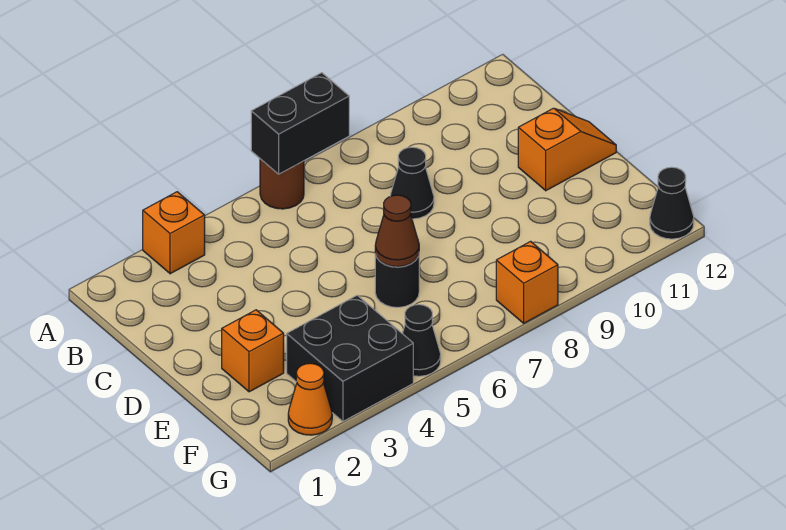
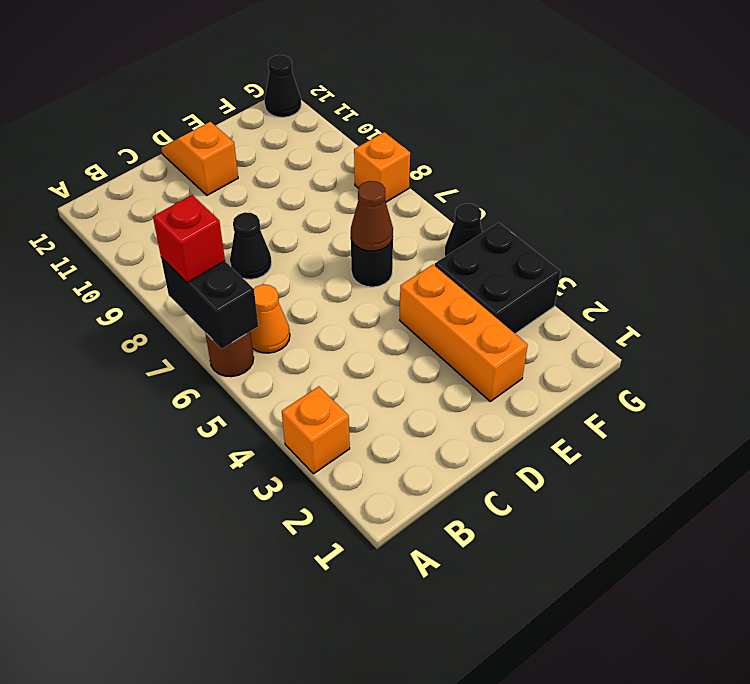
none -> red 1x1 brick [153,195,225,283]
orange 1x1 brick [222,310,284,392] -> orange 1x3 brick [400,265,528,402]
orange 1x1 cone [288,363,332,435] -> orange 1x1 cone moved to [250,285,290,353]

